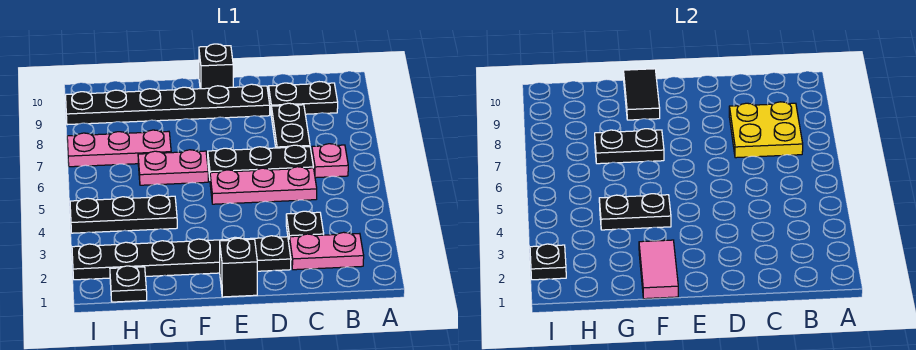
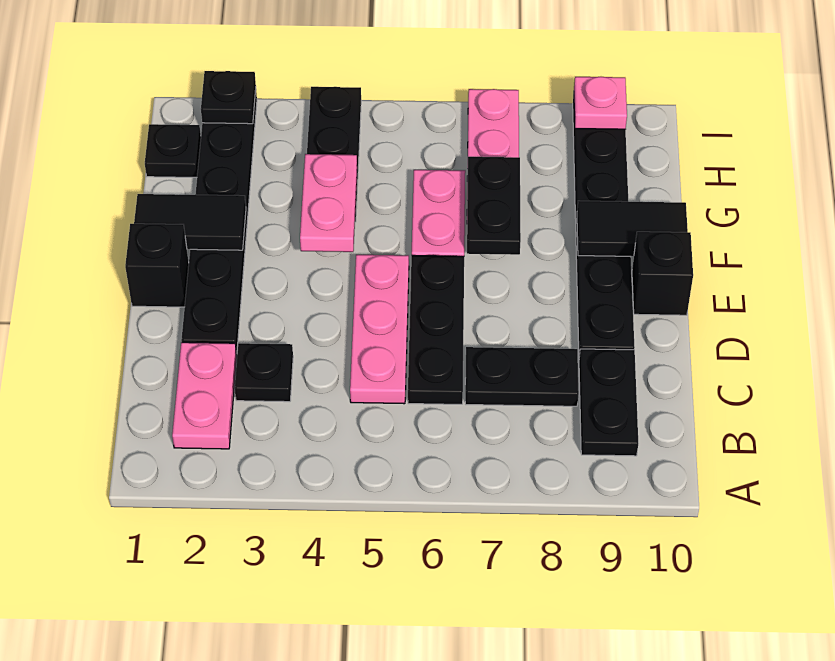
pink 1x1 plate [312,144,348,178] -> pink 1x1 plate moved to [574,77,627,129]
yellow 2x2 plate [729,102,803,158] -> none
pink 1x2 tile [639,240,678,299] -> black 1x2 tile [134,194,246,250]
black 1x2 plate [599,194,671,230] -> pink 1x2 plate [300,154,357,252]

